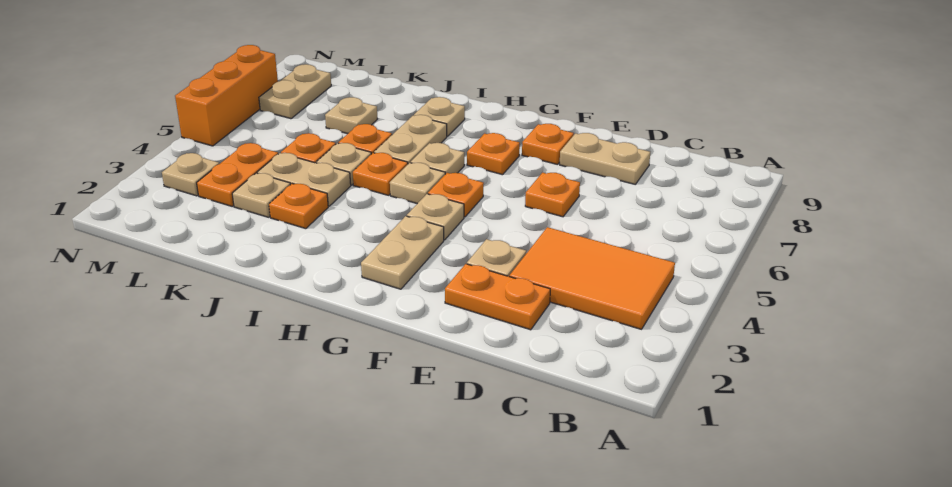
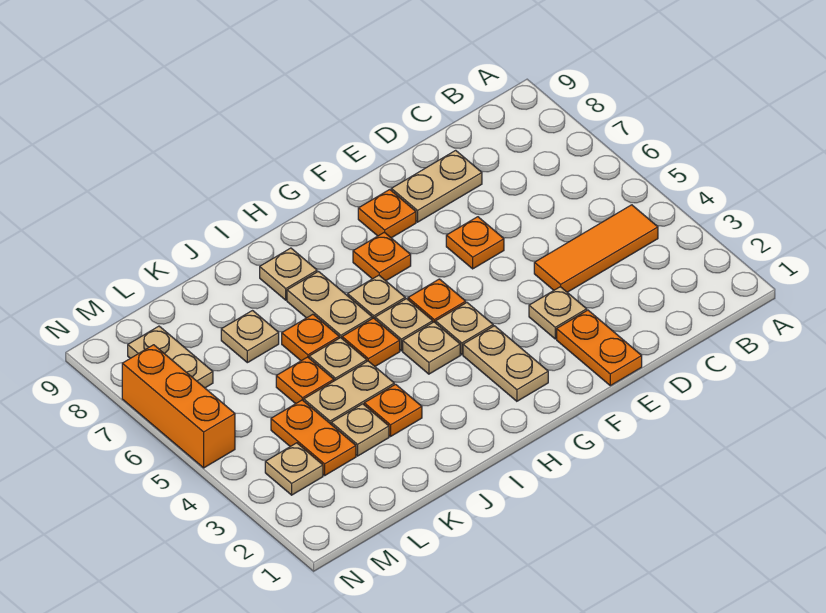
orange 2x3 tile [509,227,675,329] -> orange 1x3 tile [534,205,658,292]
orange 1x2 plate [445,264,550,330] -> orange 1x2 plate turned to [557,310,642,386]
none -> tan 1x1 plate [403,322,460,374]

